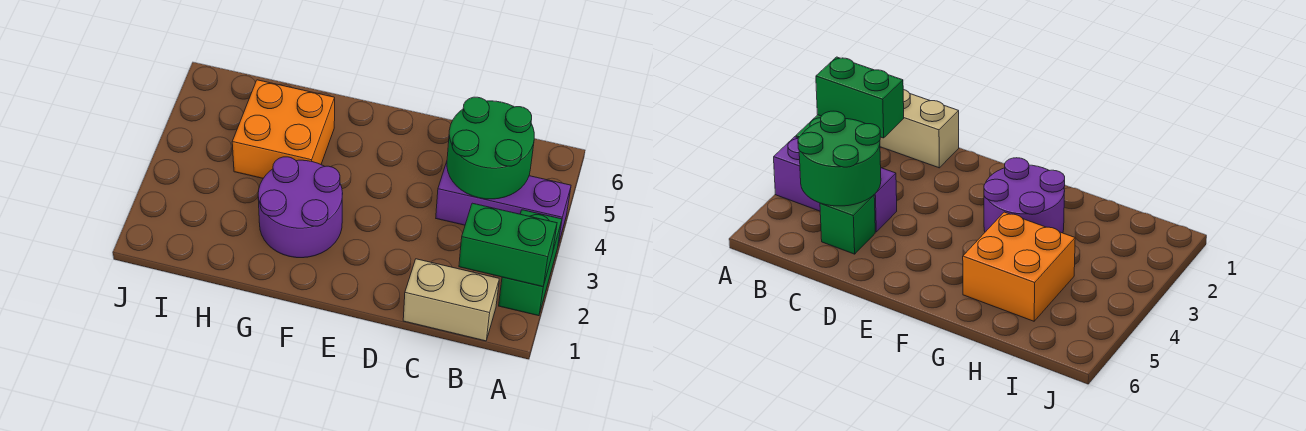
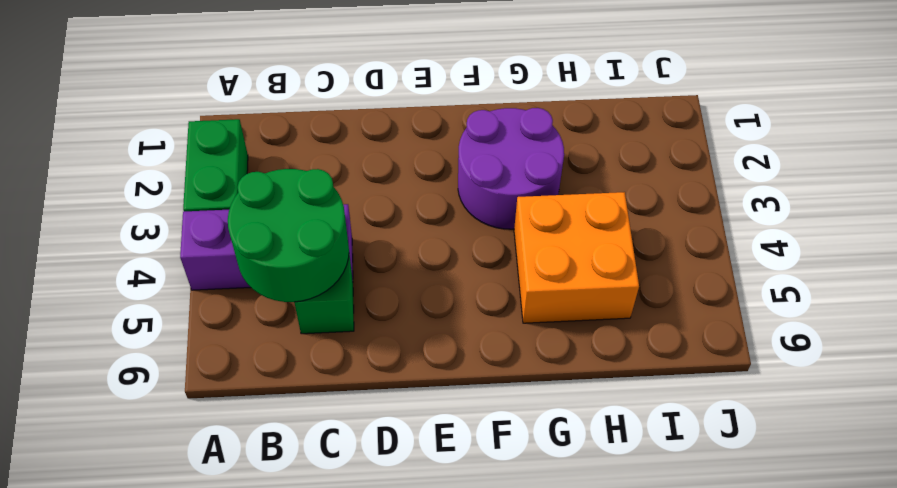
green 1x2 brick [459,203,557,287] -> none
tan 1x2 brick [403,259,499,341] -> none

